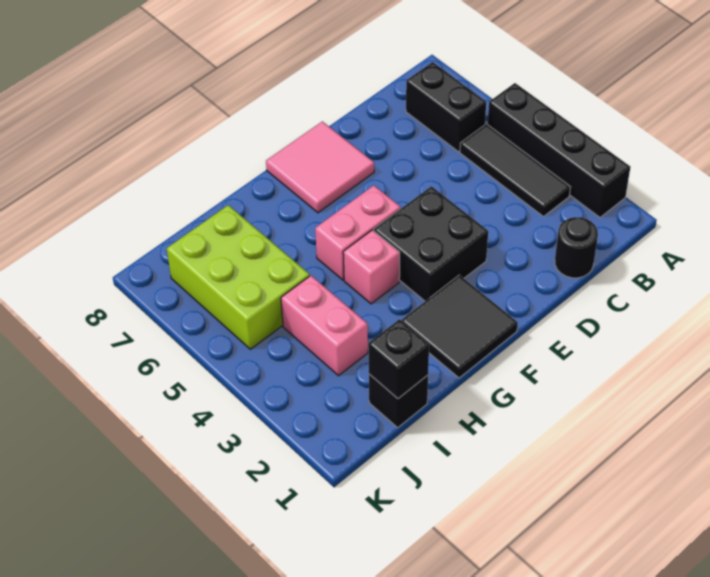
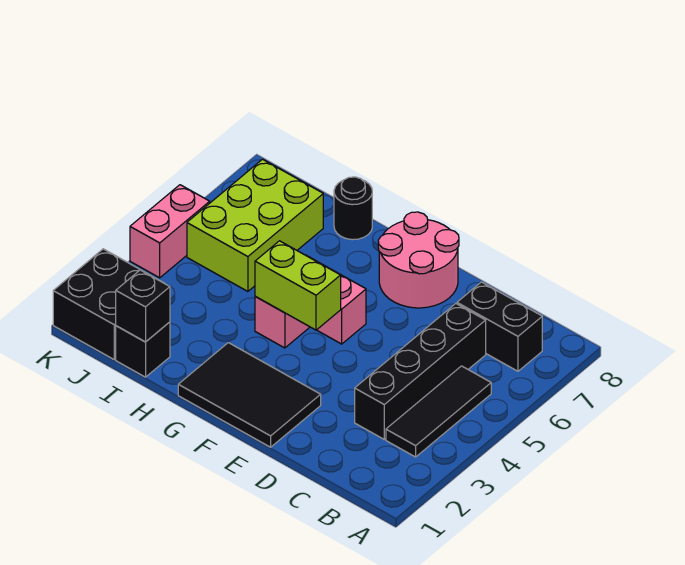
black 1x4 brick [488,83,630,217] -> black 1x4 brick moved to [355,304,486,439]
black 1x2 brick [406,62,486,152] -> black 1x2 brick turned to [457,282,542,371]
black 1x1 round brick [555,217,598,278] -> black 1x1 round brick moved to [334,177,372,240]
black 2x2 brick [374,186,488,301] -> black 2x2 brick moved to [53,249,158,359]
pink 2x2 tile [266,121,374,213] -> pink 2x2 round brick [378,212,459,308]
black 2x2 tile [401,275,518,378] -> black 2x3 tile [178,343,321,447]
none -> lime 1x2 brick [255,241,341,330]
pink 1x2 brick [281,276,368,376] -> pink 1x2 brick moved to [130,185,210,278]

